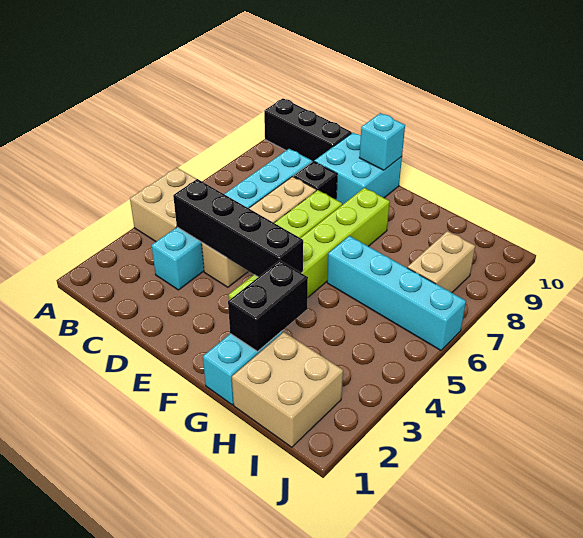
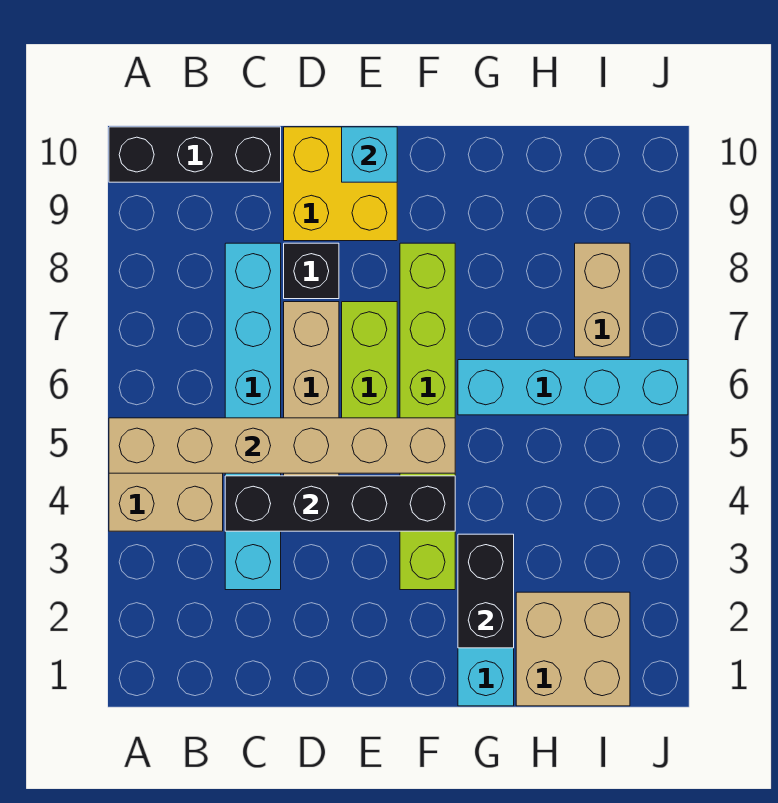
none -> tan 1x6 brick [109,418,455,473]
cyan 2x2 brick [314,133,402,205] -> yellow 2x2 brick [284,127,397,241]

